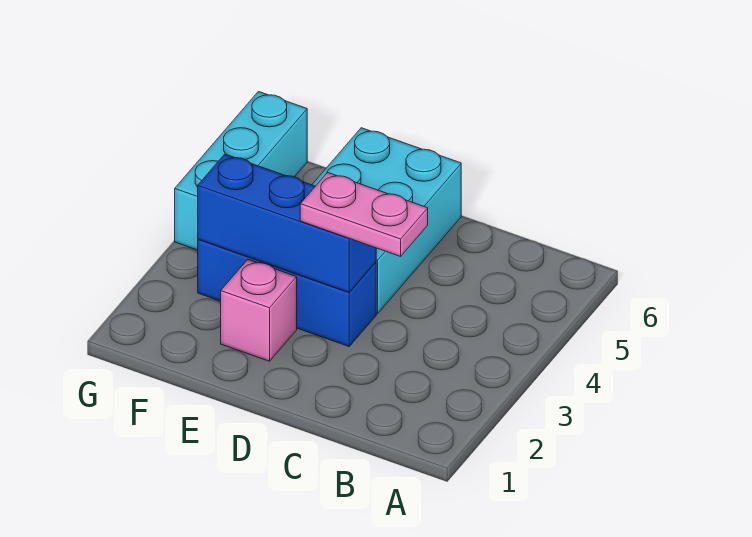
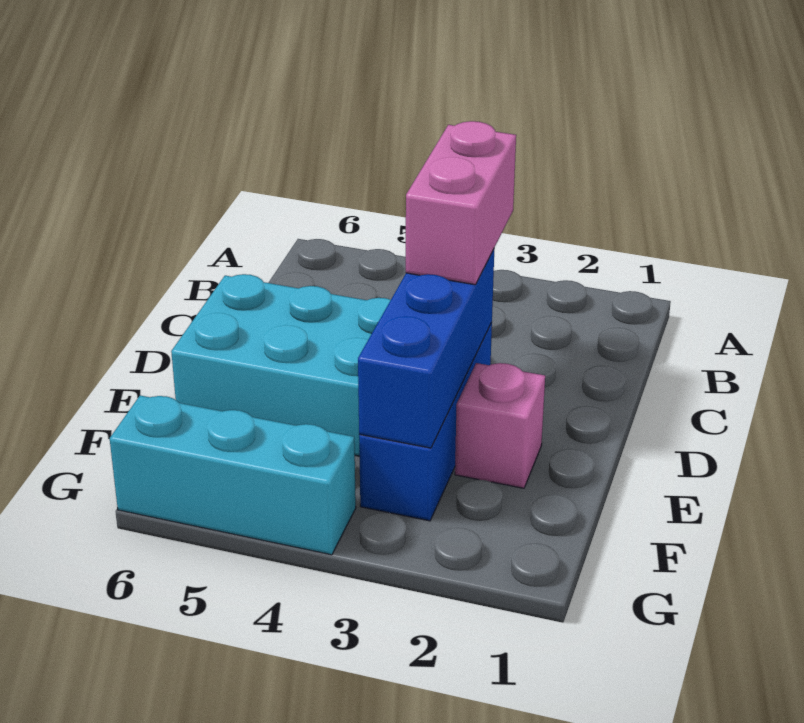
pink 1x2 plate [300,173,428,256] -> pink 1x2 brick [406,121,516,285]

